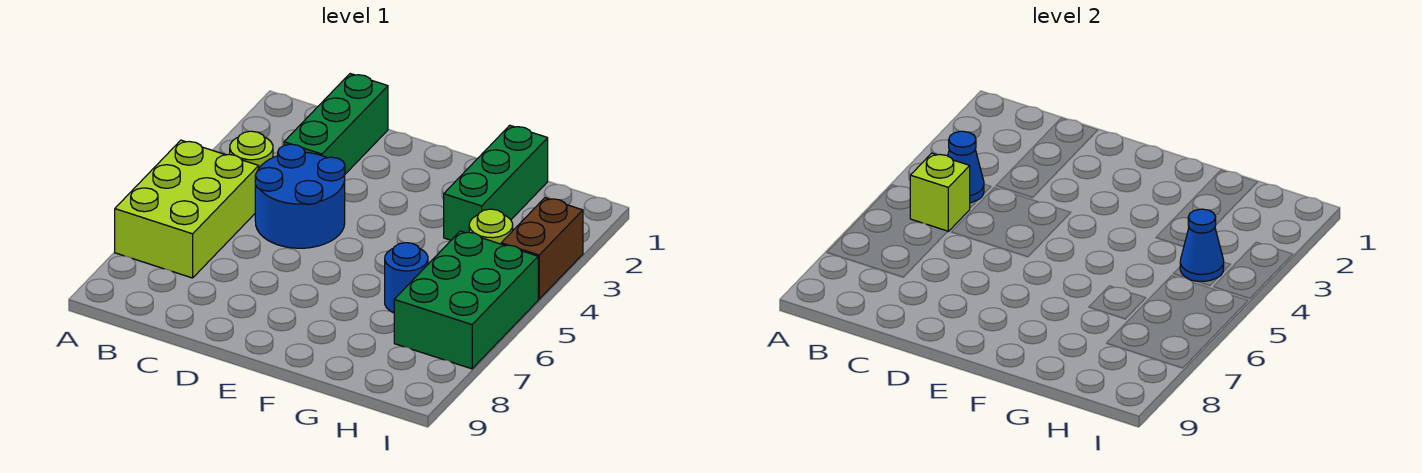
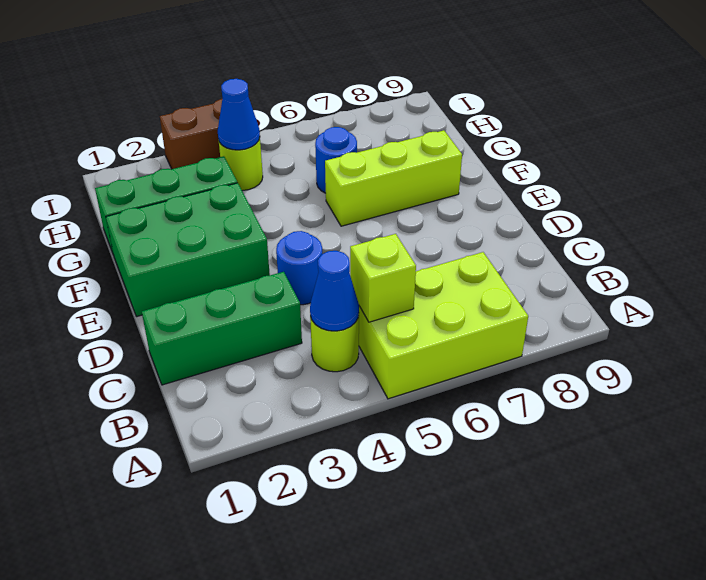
blue 2x2 round brick [255,144,345,248] -> blue 1x1 round brick [276,231,322,305]
none -> lime 1x3 brick [325,130,462,226]
green 2x3 brick [394,231,538,369] -> green 2x3 brick moved to [106,183,270,317]

